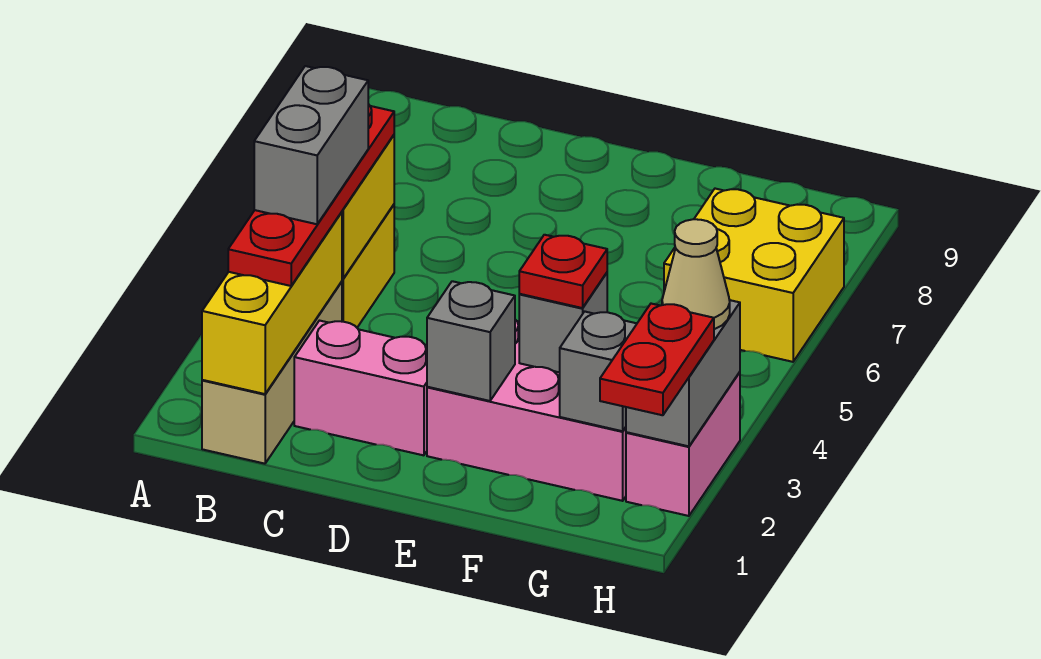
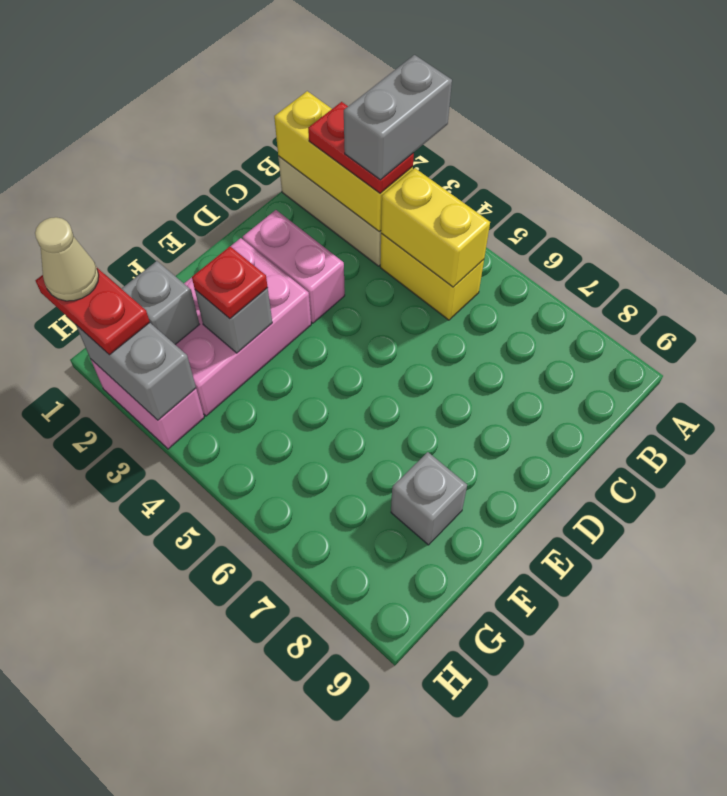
red 1x4 plate [228,104,394,286] -> red 1x2 plate [308,102,414,193]
grey 1x2 brick [254,66,368,224] -> grey 1x2 brick turned to [344,55,452,180]
pink 1x2 brick [294,321,427,455] -> pink 1x2 brick turned to [243,210,345,323]
grey 1x1 brick [427,281,515,401] -> grey 1x1 brick moved to [391,452,467,545]
yellow 2x2 brick [664,189,844,362] -> none
tan 1x1 cone [662,219,730,329] -> tan 1x1 cone moved to [35,217,99,301]

